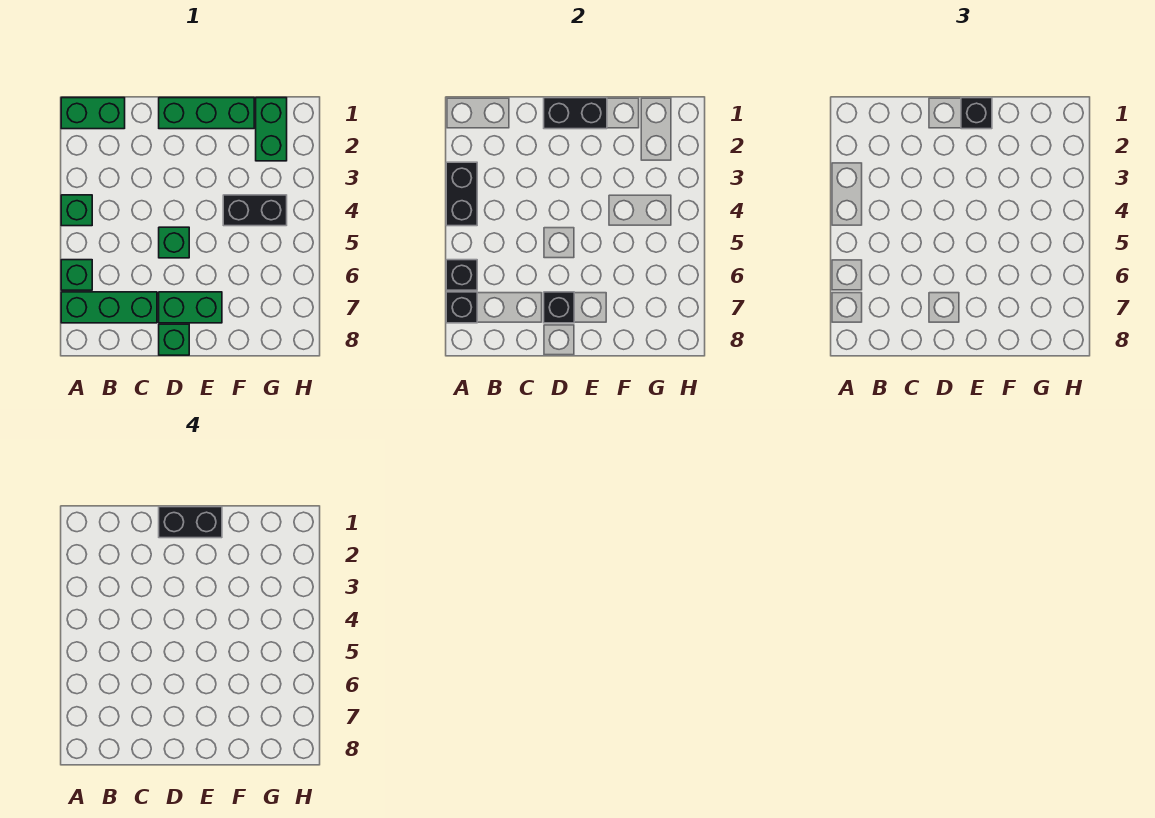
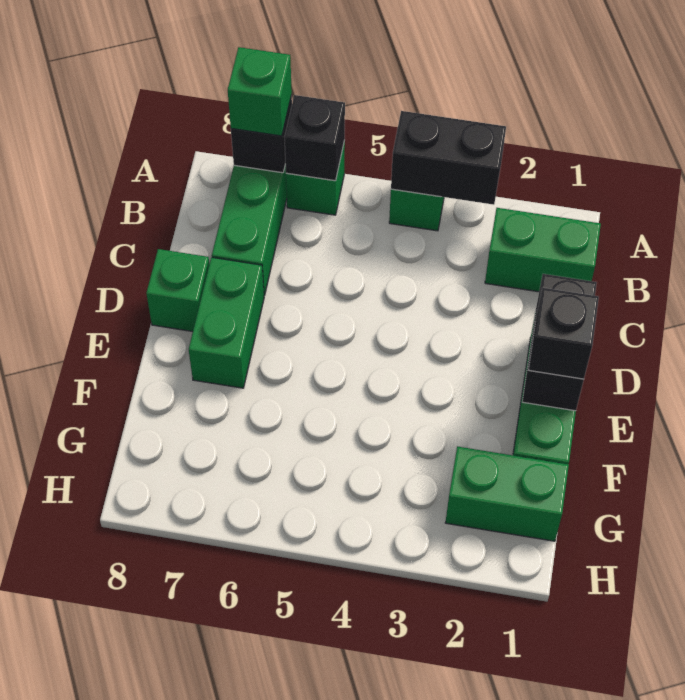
green 1x2 brick [61,98,125,129] -> green 1x2 brick turned to [485,208,601,292]
black 1x2 brick [159,507,222,538] -> none
green 1x1 brick [159,227,189,258] -> green 1x1 brick moved to [228,47,292,136]
black 1x1 brick [544,292,574,323] -> none
black 1x2 brick [223,195,287,226] -> none

